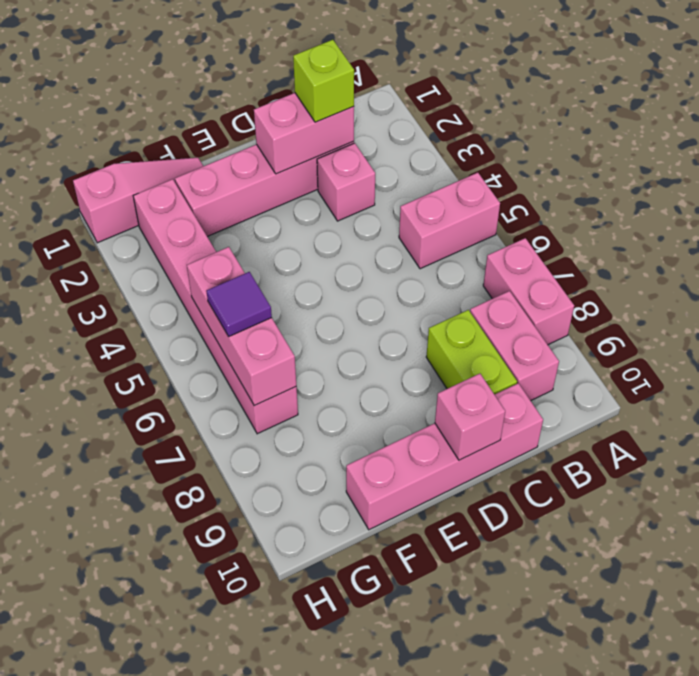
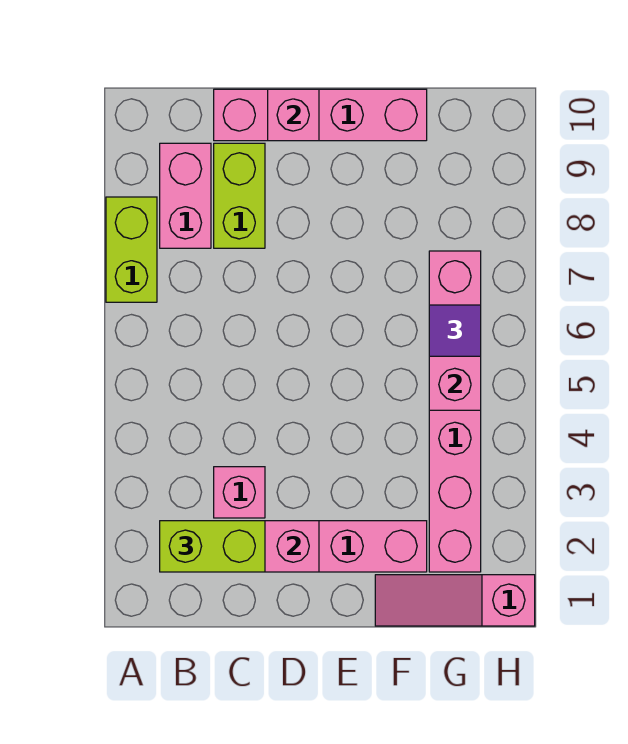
pink 1x2 brick [399,173,500,269] -> none
pink 1x2 brick [483,238,574,345] -> lime 1x2 brick [106,197,157,302]
lime 1x1 brick [293,40,354,122] -> lime 1x2 brick [160,521,265,572]

